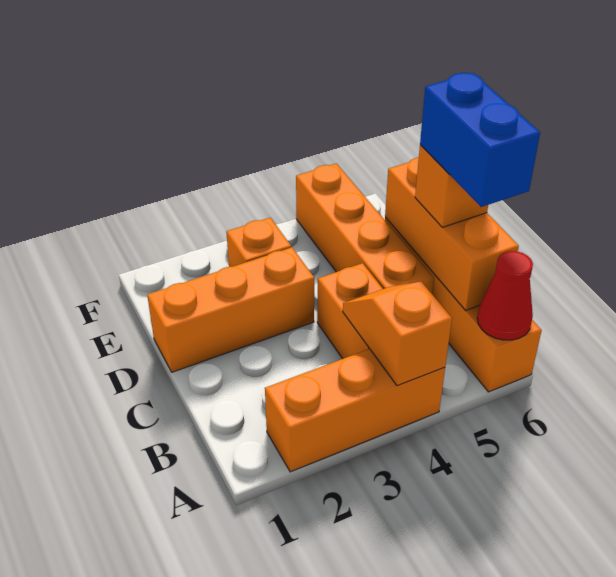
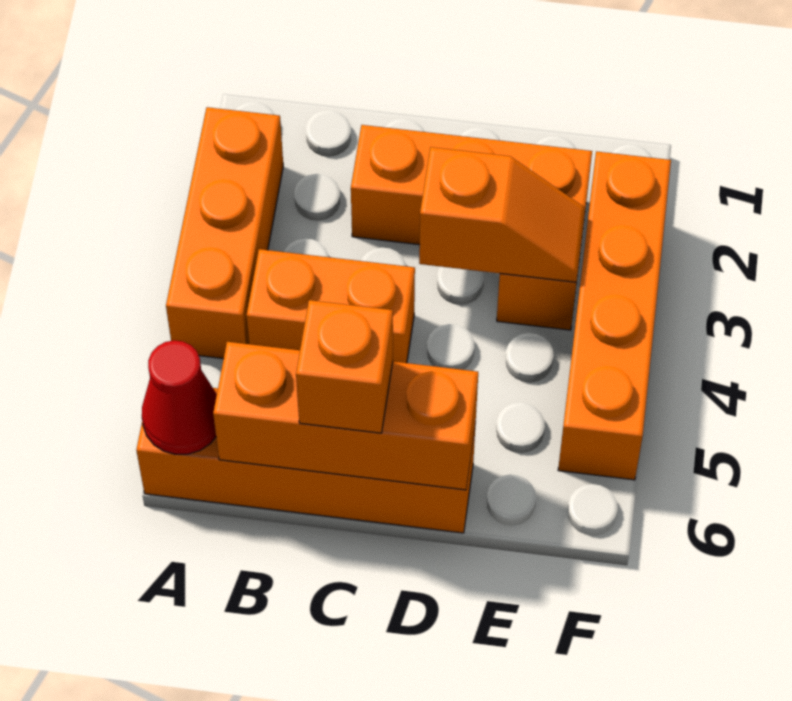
orange 1x2 slope [343,281,452,386] -> orange 1x2 slope moved to [419,147,585,282]
blue 1x2 brick [420,73,540,207] -> none
orange 1x4 brick [296,163,434,294] -> orange 1x4 brick turned to [558,151,671,480]
orange 1x3 brick [147,247,314,372] -> orange 1x3 brick turned to [351,125,592,245]

